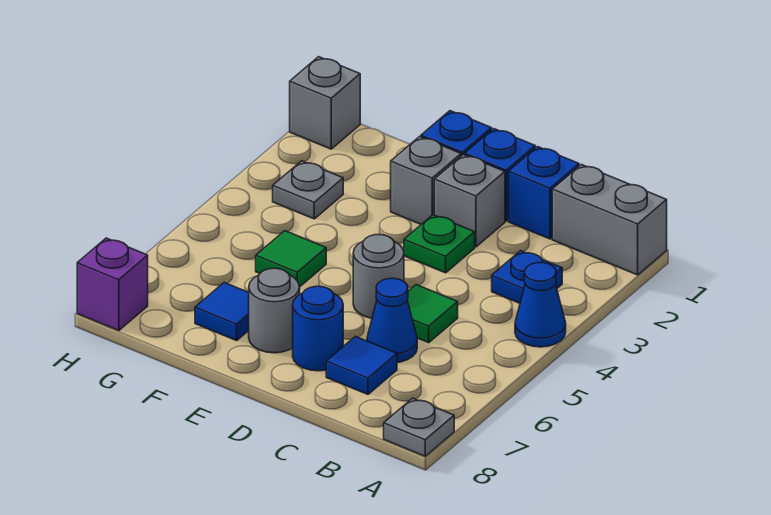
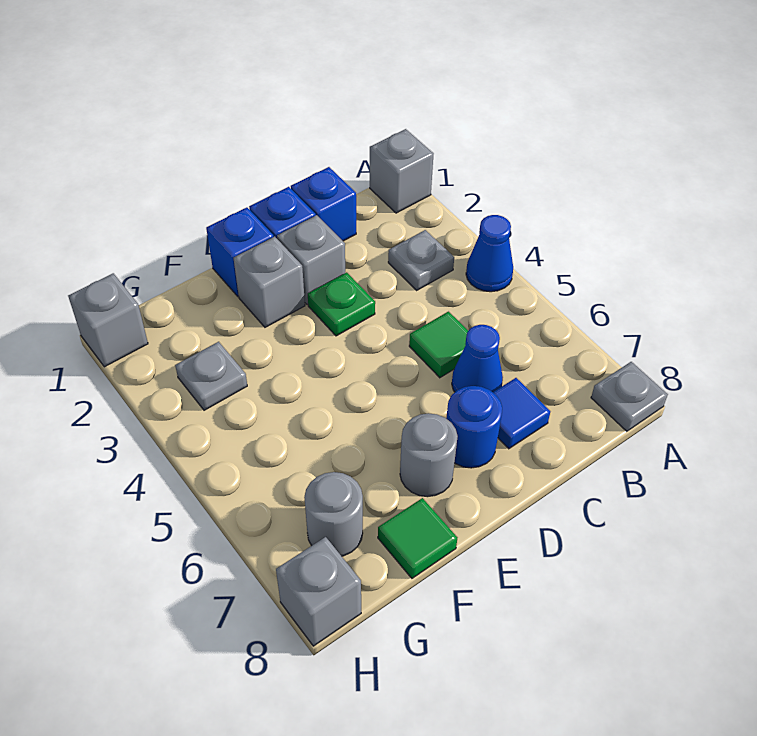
grey 1x2 brick [552,165,667,275] -> grey 1x1 brick [370,129,433,213]
blue 1x1 plate [492,251,562,303] -> grey 1x1 plate [388,230,454,290]
grey 1x1 round brick [353,235,404,318] -> grey 1x1 round brick moved to [304,472,363,556]
green 1x1 tile [256,231,326,286] -> green 1x1 tile moved to [378,498,457,578]
blue 1x1 tile [195,283,249,341] -> none
purple 1x1 brick [77,238,148,331] -> grey 1x1 brick [276,537,361,646]

